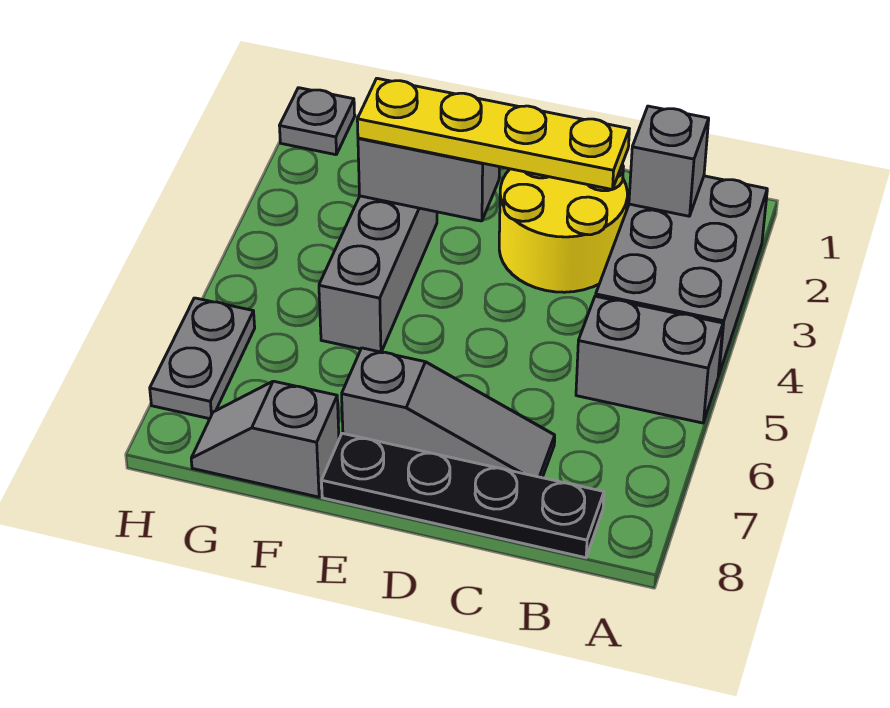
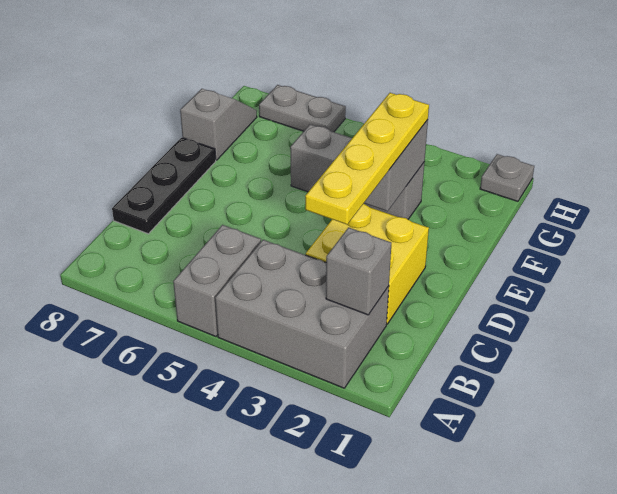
black 1x4 plate [322,433,604,558] -> black 1x3 plate [112,138,216,234]
yellow 2x2 round brick [499,164,627,292] -> yellow 2x2 brick [306,204,429,324]
grey 1x3 slope [342,348,555,478] -> none

